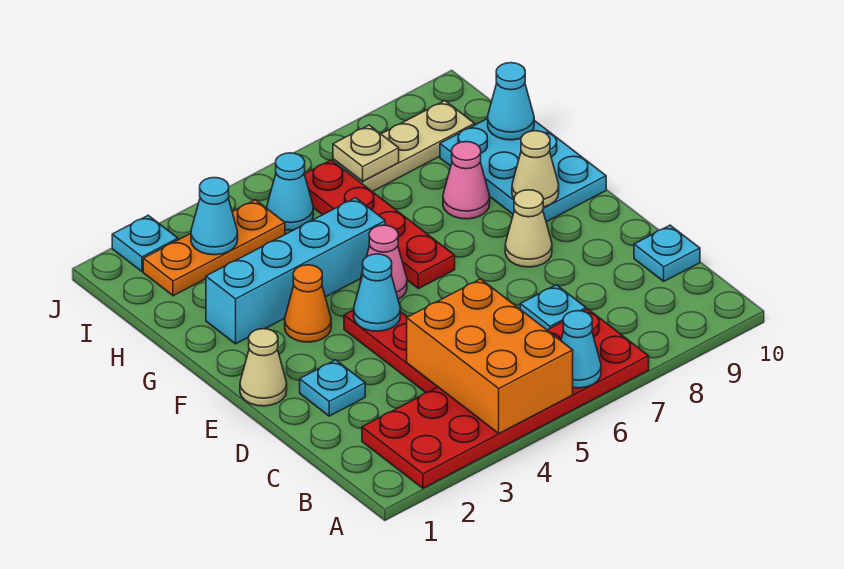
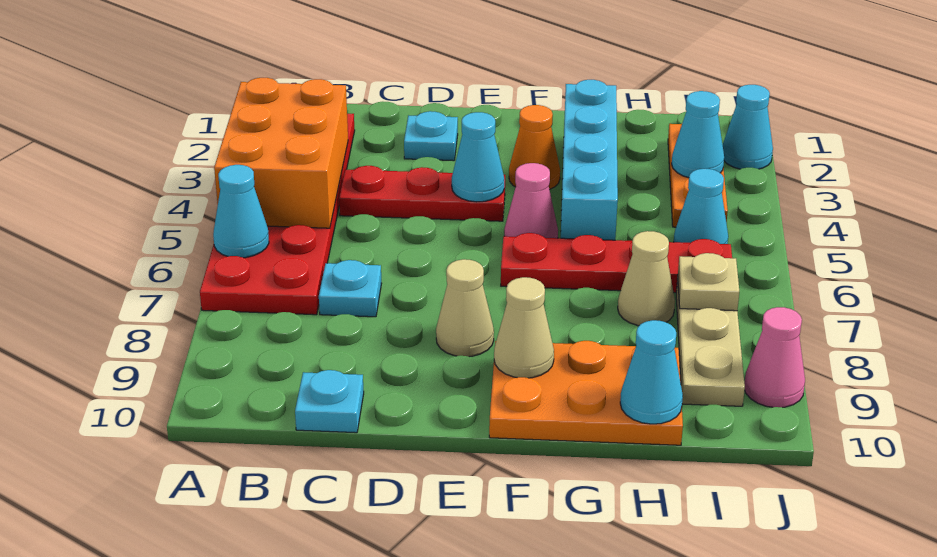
orange 2x3 brick [407,279,573,434] -> orange 2x3 brick turned to [214,78,348,228]
tan 1x1 cone [240,329,287,406] -> tan 1x1 cone moved to [618,231,675,326]
cyan 2x3 plate [440,119,606,222] -> orange 2x3 plate [489,341,683,445]
pink 1x1 cone [443,142,490,219] -> pink 1x1 cone moved to [744,307,805,407]
cyan 1x1 plate [112,215,178,271] -> cyan 1x1 cone [723,85,773,169]

